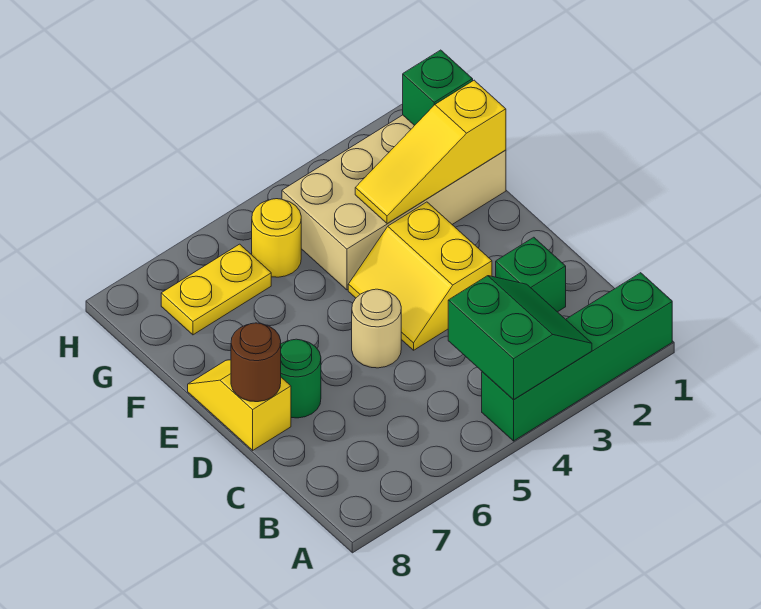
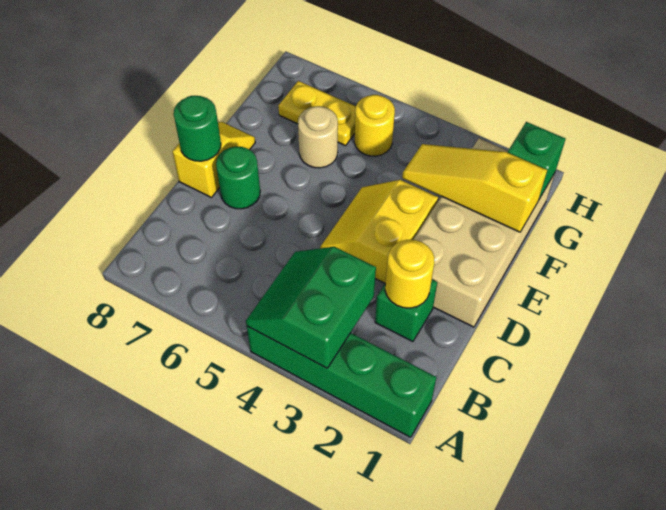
green 2x2 slope [448,276,592,400] -> green 2x2 slope turned to [246,247,376,368]
none -> yellow 1x1 round brick [385,240,434,308]
tan 1x1 round brick [352,289,401,368] -> tan 1x1 round brick moved to [298,106,338,168]
brown 1x1 round brick [231,323,281,402] -> green 1x1 round brick [173,96,221,161]
tan 2x4 brick [282,115,506,290] -> tan 2x4 brick turned to [413,138,555,327]

